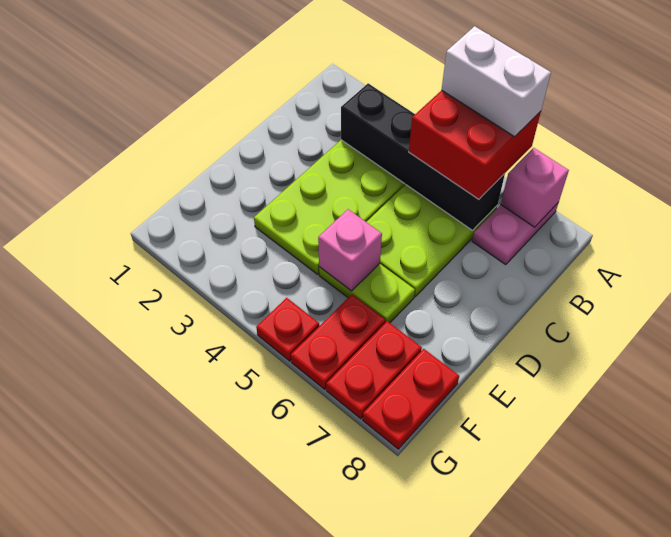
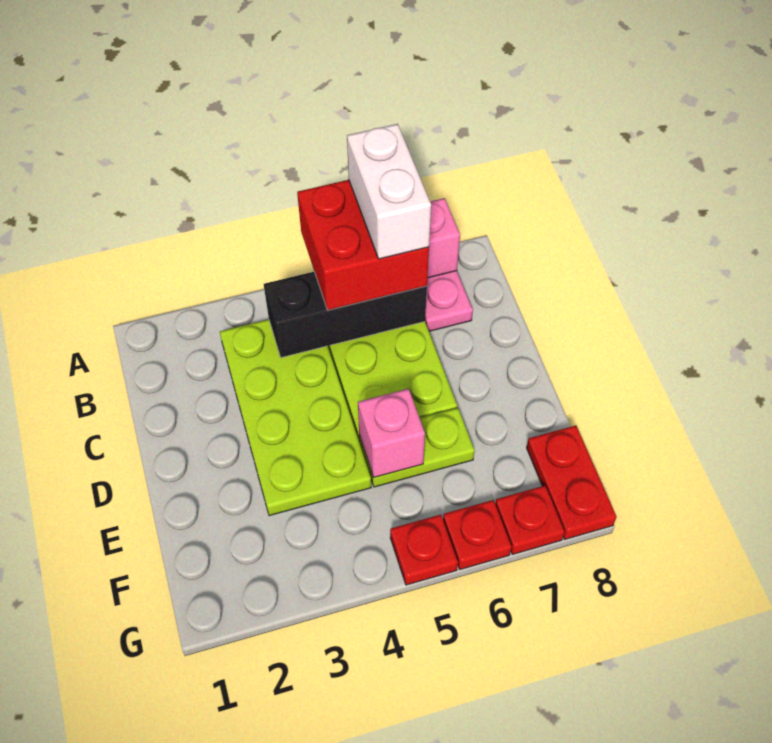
white 1x2 brick [442,26,551,137] -> white 1x2 brick turned to [347,124,431,259]
black 1x4 brick [341,83,505,230] -> black 1x3 brick [264,272,427,358]
red 1x2 plate [291,295,385,389] -> red 1x1 plate [443,500,512,569]
red 1x2 plate [326,321,422,419] -> red 1x1 plate [495,486,565,554]

